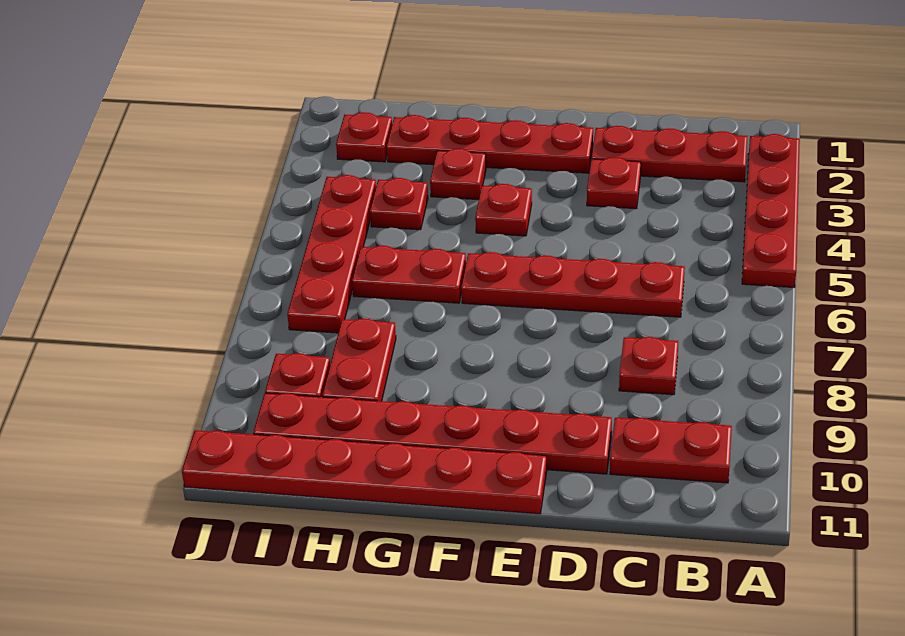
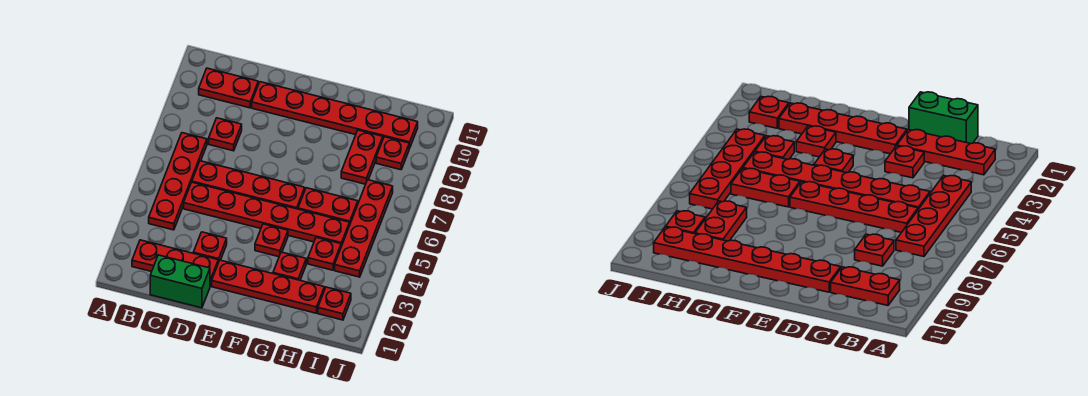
red 1x4 plate [742,134,800,287] -> red 1x4 plate moved to [149,133,207,230]
none -> green 1x2 brick [150,255,210,308]
red 1x6 plate [182,430,547,514] -> red 1x6 plate moved to [184,182,350,246]

